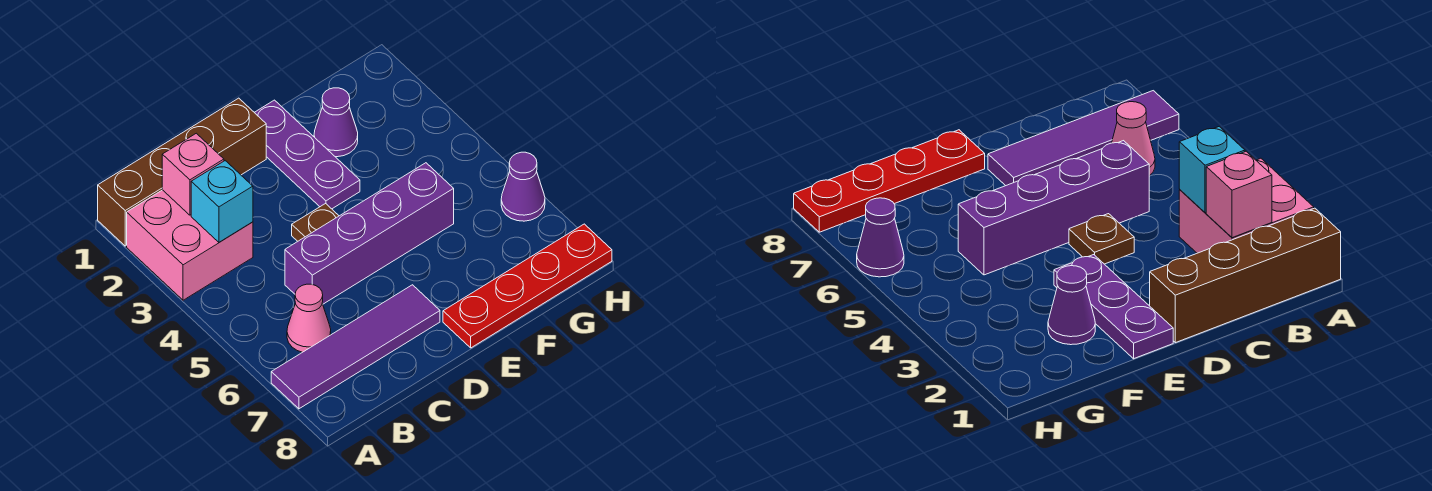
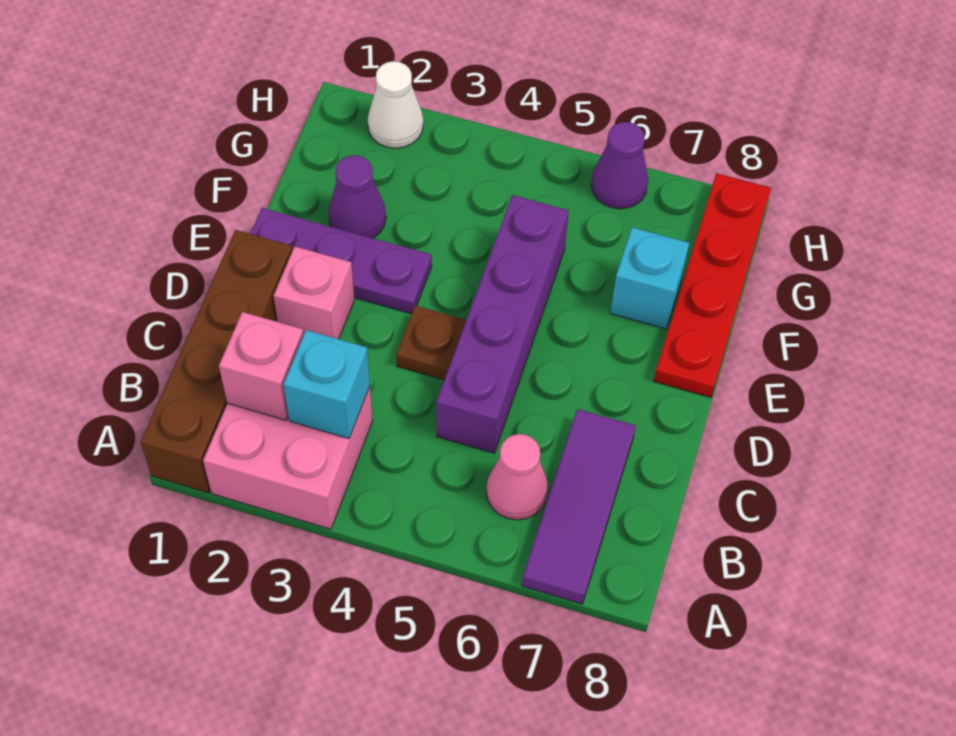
purple 1x4 tile [271,285,440,409] -> purple 1x3 tile [522,409,636,604]
none -> pink 1x1 brick [274,247,354,339]
none -> cyan 1x1 brick [610,227,689,329]
none -> white 1x1 cone [368,61,423,148]

